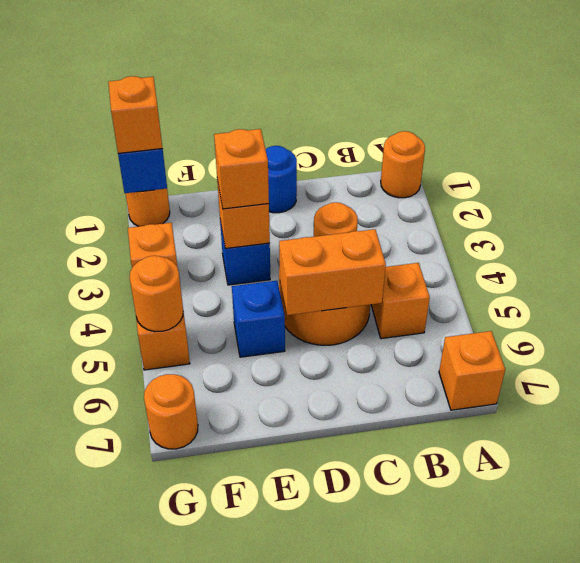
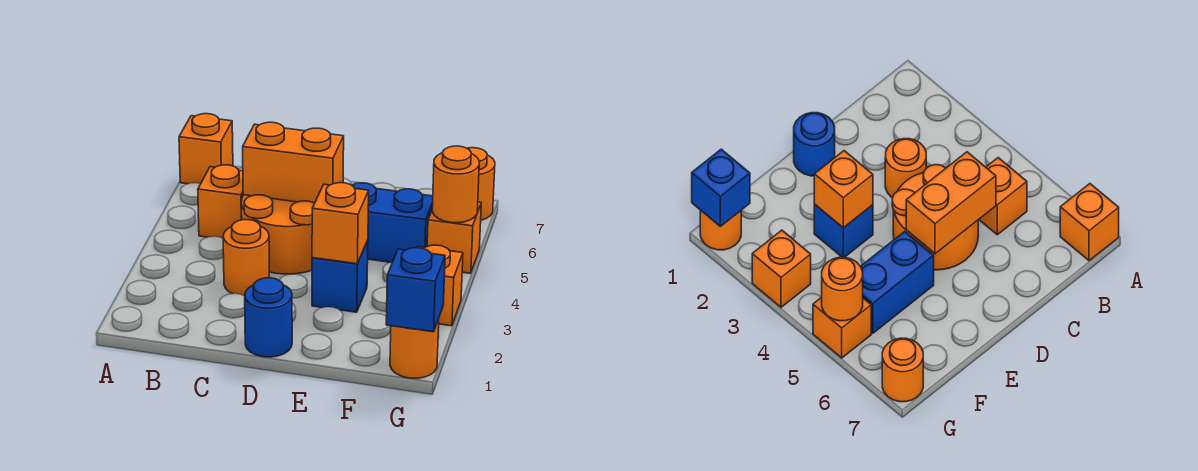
orange 1x1 round brick [381,131,425,198] -> none
orange 1x1 brick [214,129,269,209] -> none
blue 1x1 brick [232,281,285,357] -> blue 1x2 brick [352,183,433,262]
orange 1x1 brick [108,76,162,153] -> none

